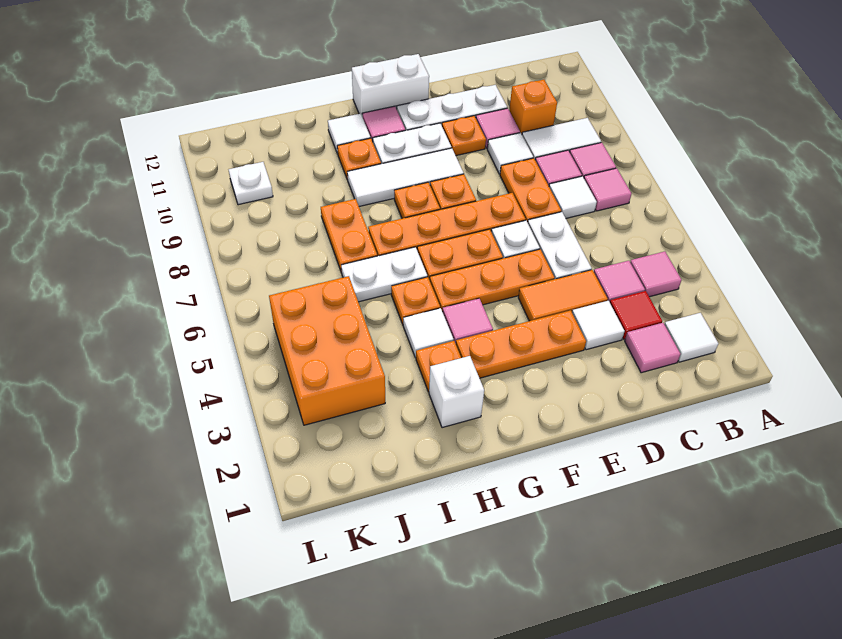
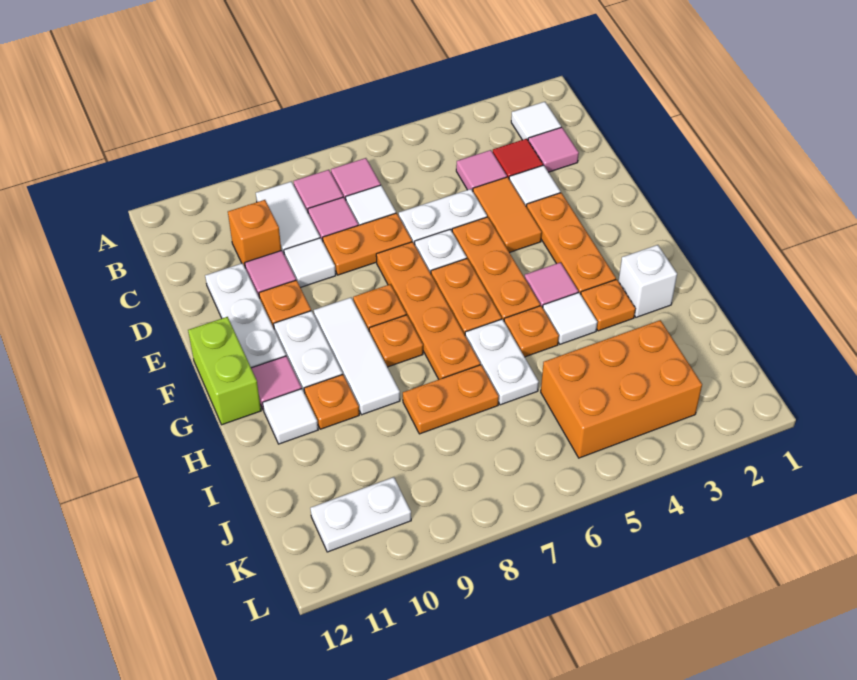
pink 1x1 tile [630,251,682,297] -> none
white 1x2 brick [352,54,429,117] -> lime 1x2 brick [188,317,261,425]
white 1x1 plate [229,162,273,205] -> white 1x2 plate [310,477,411,552]

